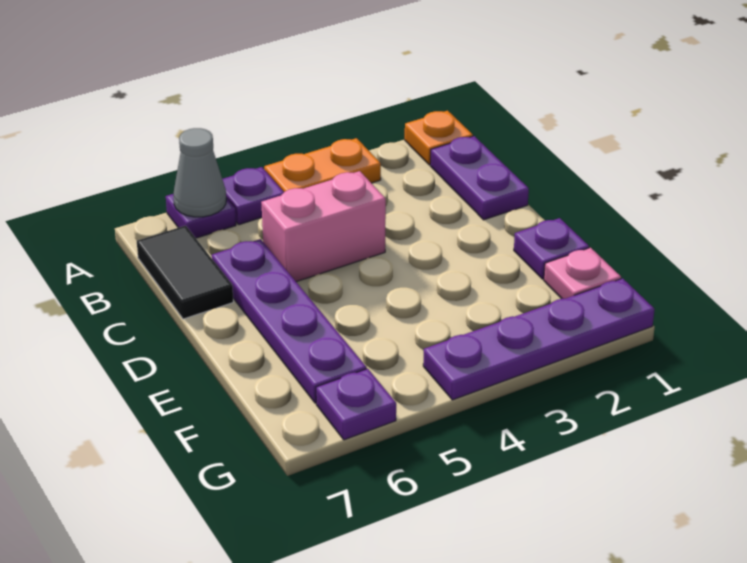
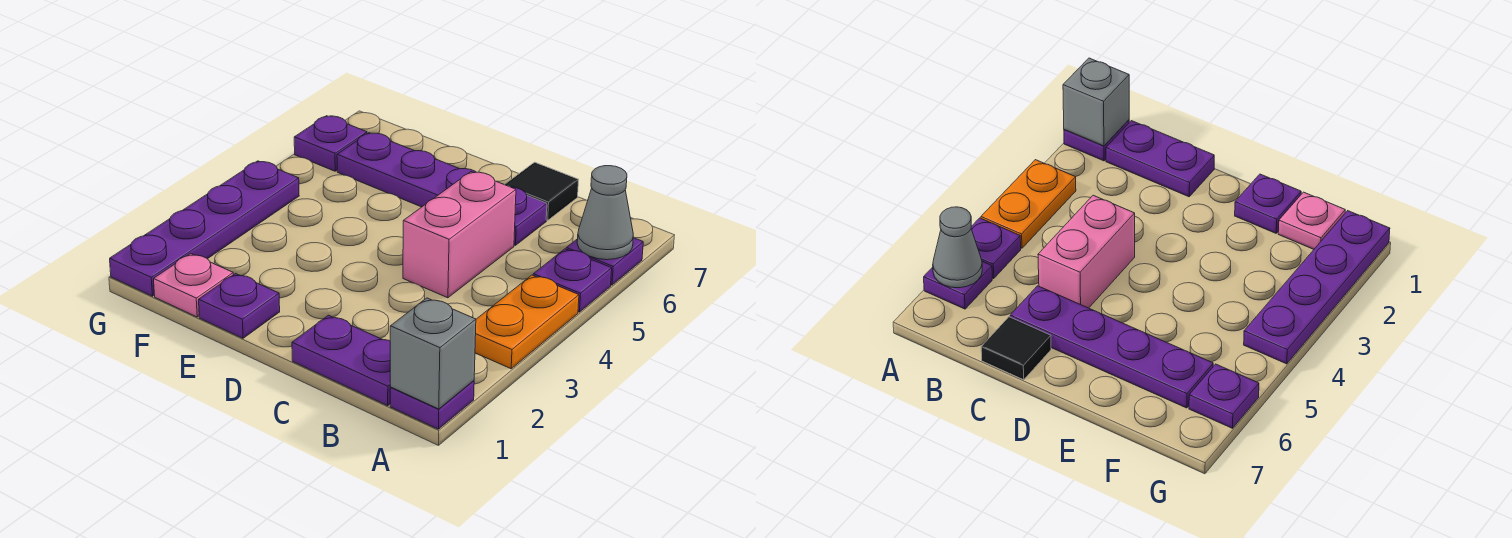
orange 1x1 plate [405,111,473,165] -> purple 1x1 plate [390,381,474,429]
none -> grey 1x1 brick [390,298,476,409]
black 1x2 tile [137,226,233,319] -> black 1x1 tile [505,162,578,220]

